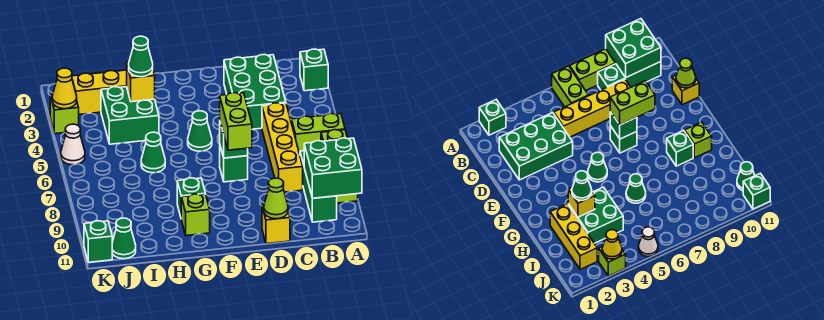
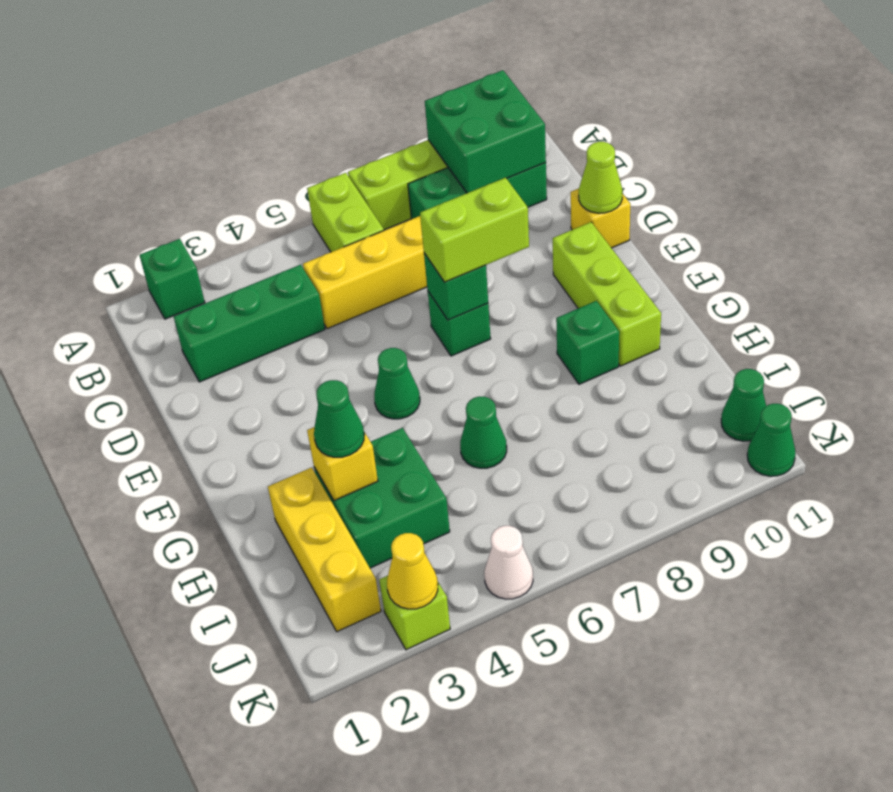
green 2x3 brick [224,55,286,129] -> green 1x3 brick [174,265,325,382]
lime 1x1 brick [181,194,210,236] -> lime 1x3 brick [553,222,661,366]
green 1x1 brick [84,221,112,262] -> green 1x1 cone [747,404,796,476]

